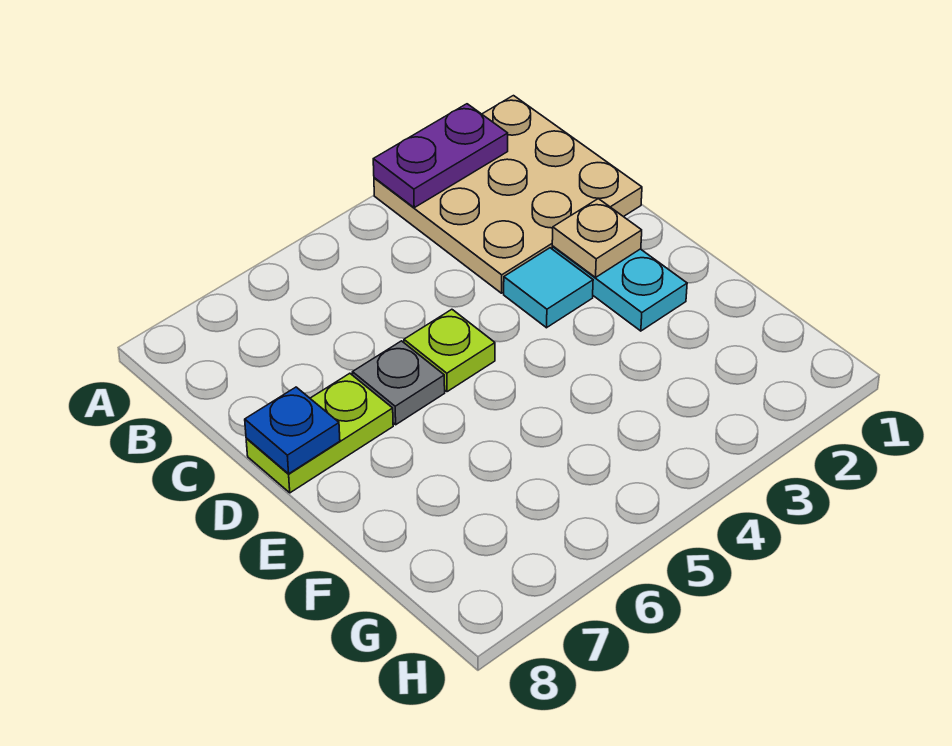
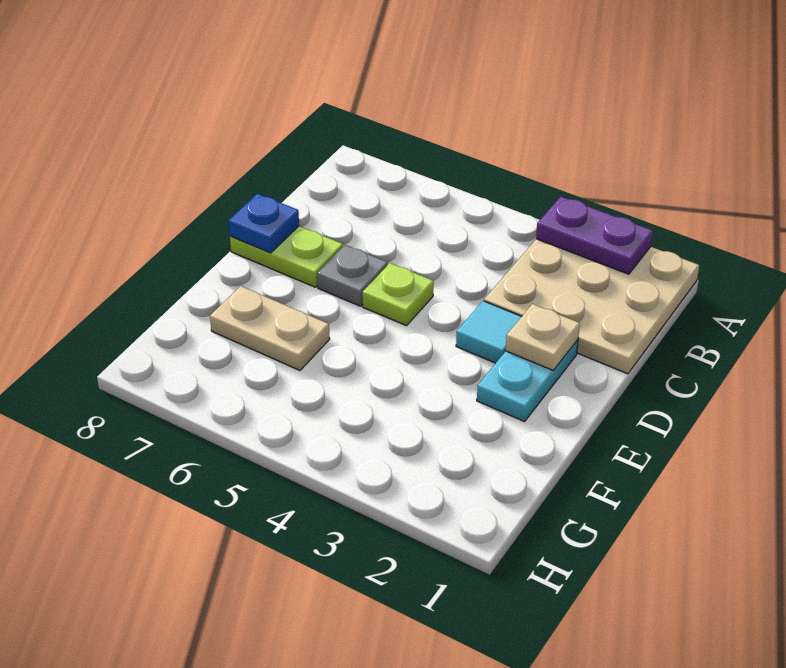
none -> tan 1x2 plate [210,286,330,370]

